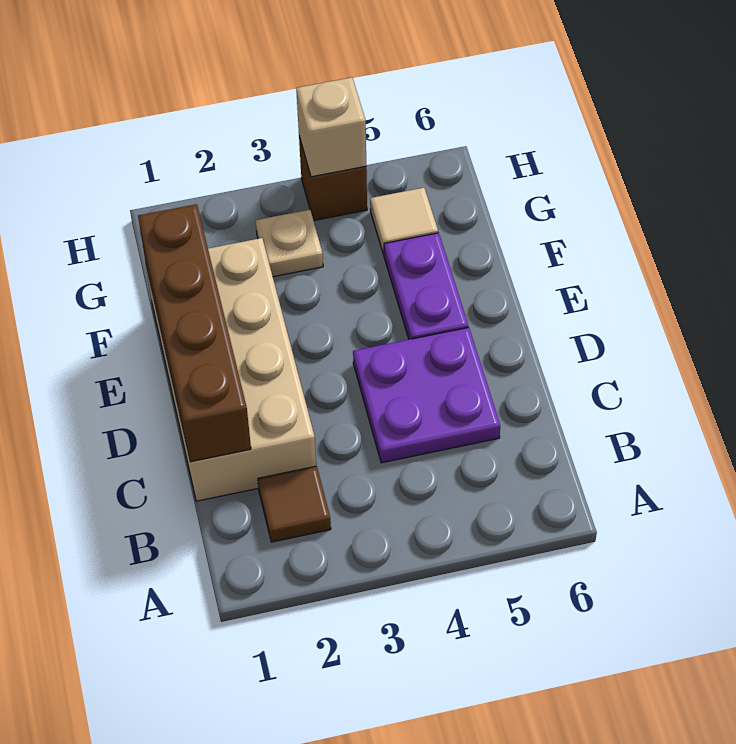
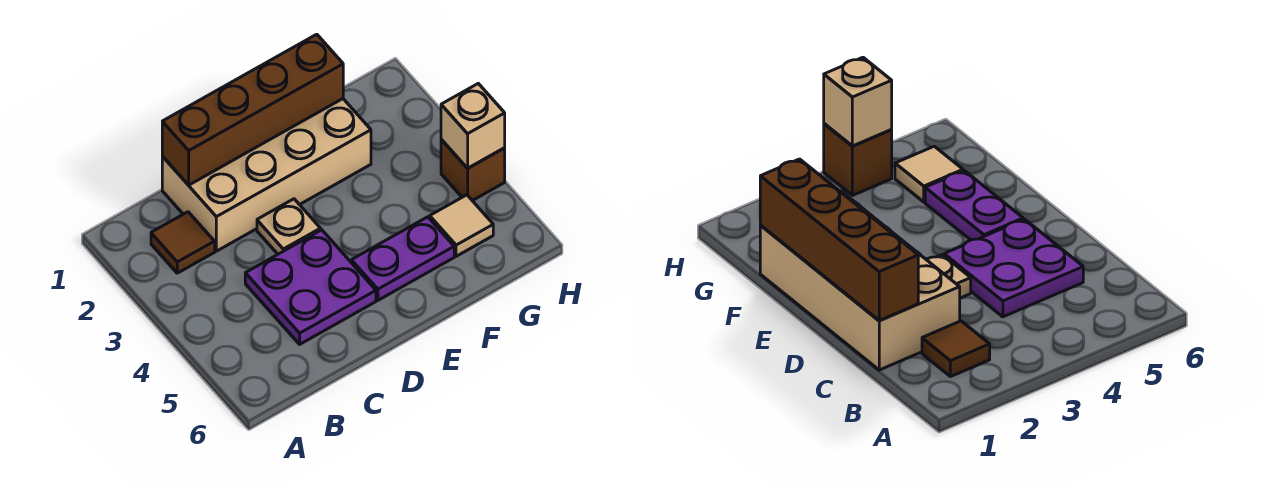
tan 1x1 plate [256,210,323,277] -> tan 1x1 plate moved to [257,199,321,254]

